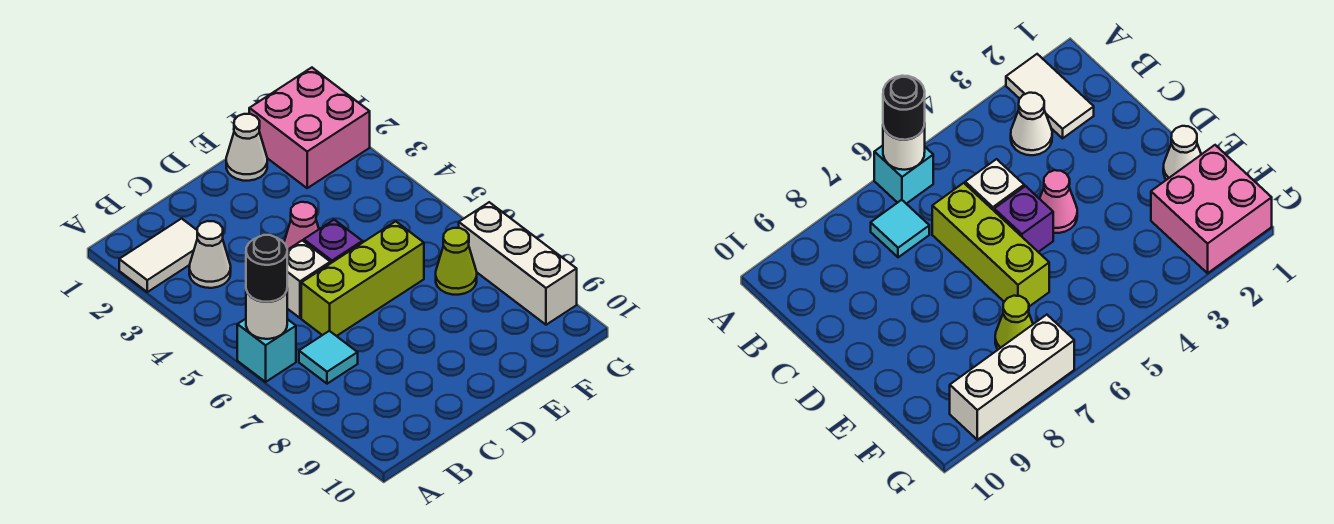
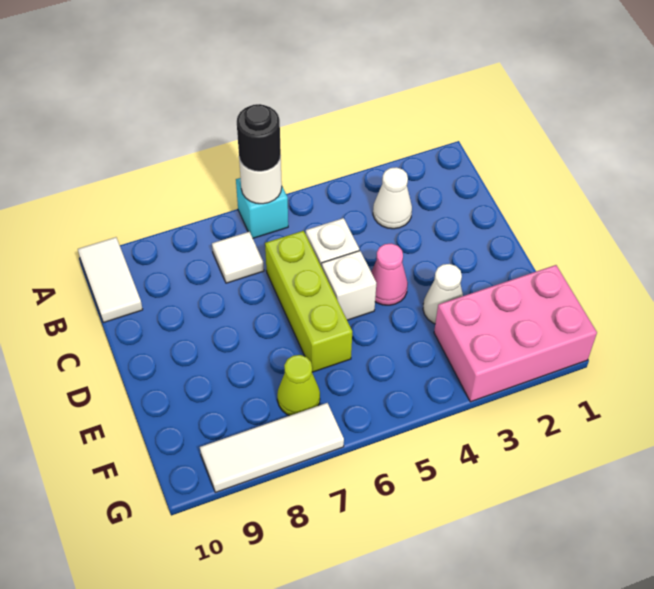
white 1x2 tile [119,219,197,292] -> white 1x2 tile moved to [78,237,143,323]
cyan 1x1 tile [299,331,358,384] -> white 1x1 tile [212,232,264,283]
purple 1x1 brick [304,220,362,263] -> white 1x1 brick [322,251,376,320]
white 1x1 cone [226,114,267,181] -> white 1x1 cone moved to [423,264,463,324]
pink 2x2 brick [249,68,370,188] -> pink 2x3 brick [434,265,597,402]
white 1x3 brick [459,202,577,325] -> white 1x3 tile [200,403,344,492]

